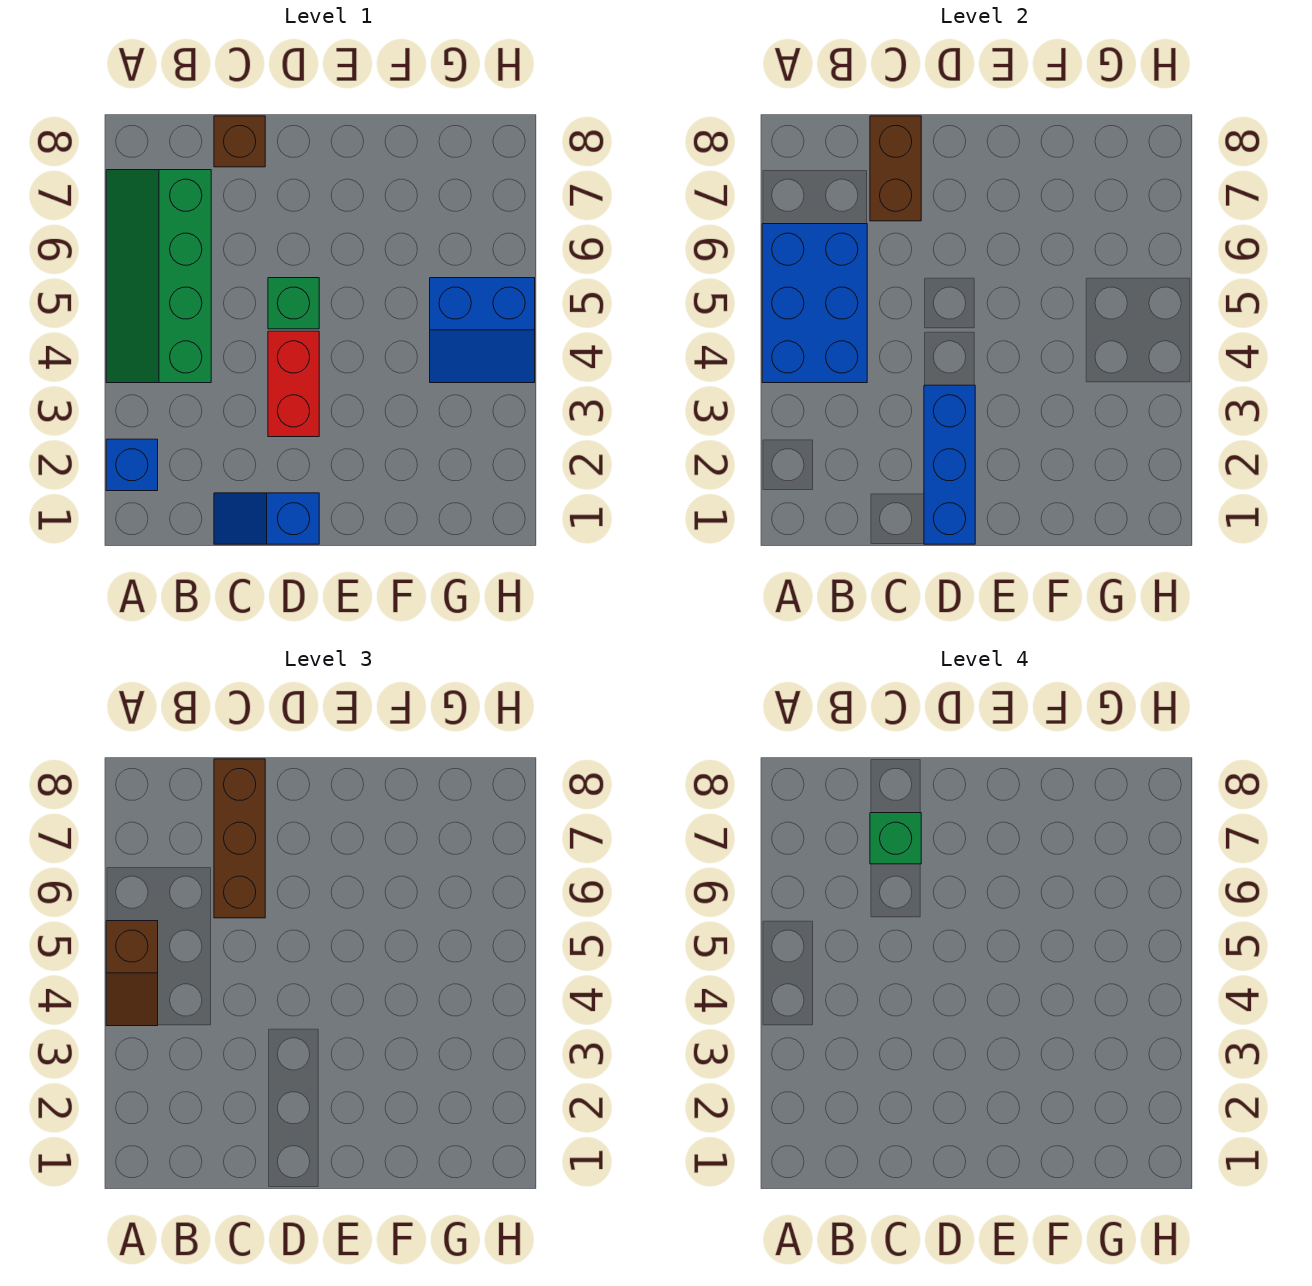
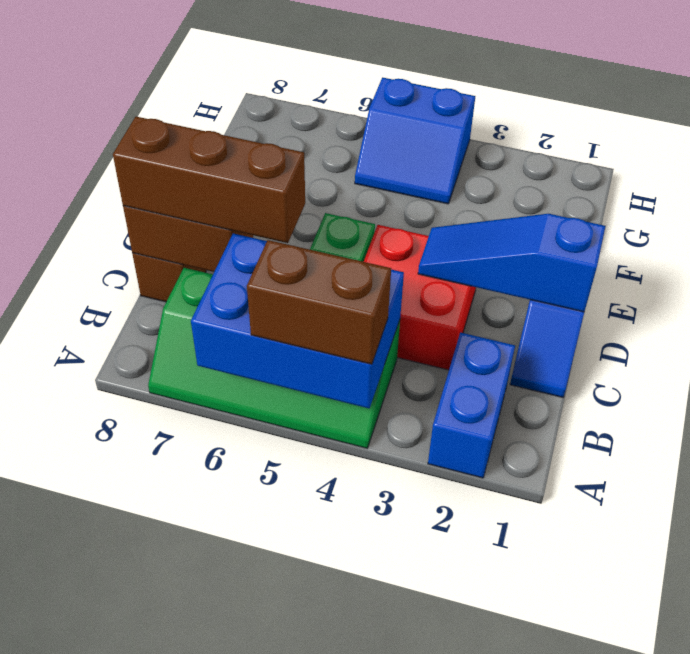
blue 1x1 brick [106,439,158,491] -> blue 1x2 brick [428,332,515,478]
brown 1x2 slope [106,921,158,1026] -> brown 1x2 brick [247,240,391,364]
green 1x1 brick [870,813,921,864] -> none
blue 1x3 brick [924,385,975,544] -> blue 1x3 slope [418,214,606,312]
red 1x2 brick [268,331,319,437] -> red 2x2 brick [364,225,476,370]
blue 2x2 slope [430,278,535,383] -> blue 2x2 slope turned to [355,78,475,204]

